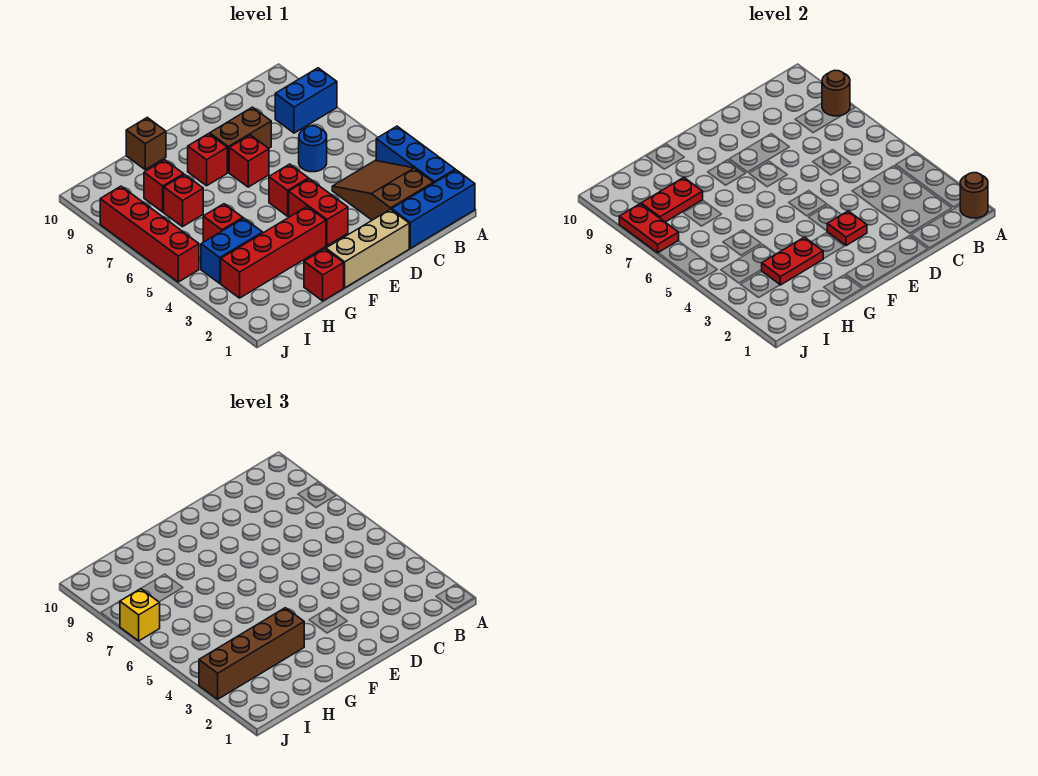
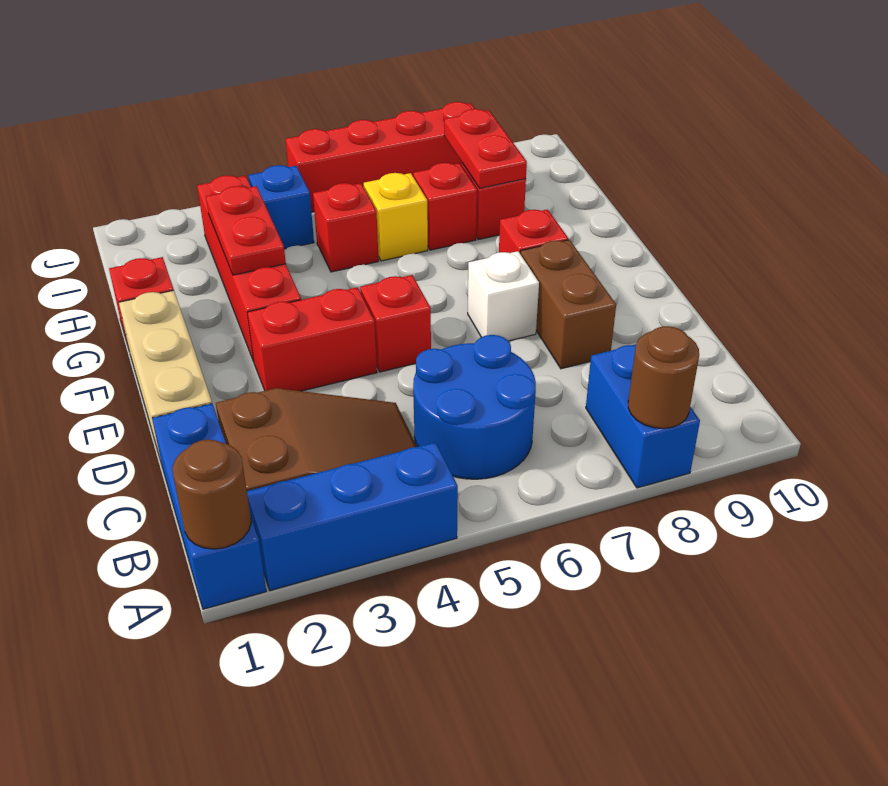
blue 1x1 round brick [299,126,327,172] -> blue 2x2 round brick [413,335,536,479]
red 1x1 plate [827,211,867,246] -> none
red 1x1 brick [229,135,269,187] -> white 1x1 brick [468,251,539,341]
brown 1x4 brick [199,608,304,699] -> none
brown 1x1 brick [126,118,166,170] -> none
blue 1x2 brick [201,218,263,284] -> blue 1x1 brick [248,165,314,249]
red 1x2 plate [619,204,679,253] -> none
yellow 1x1 brick [120,589,160,641] -> yellow 1x1 brick moved to [364,173,428,261]

